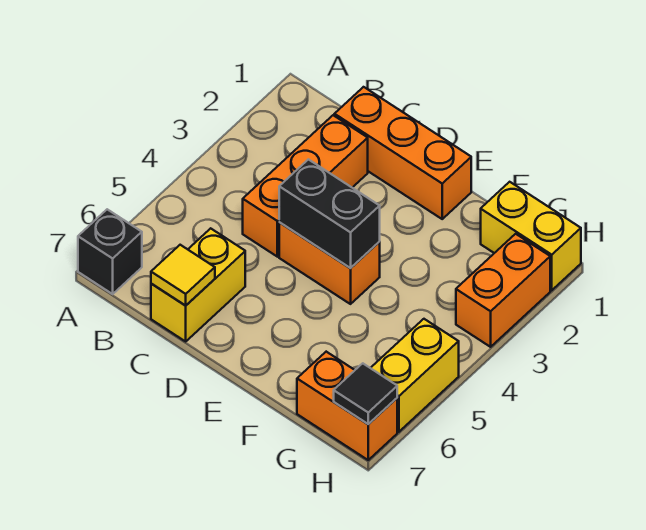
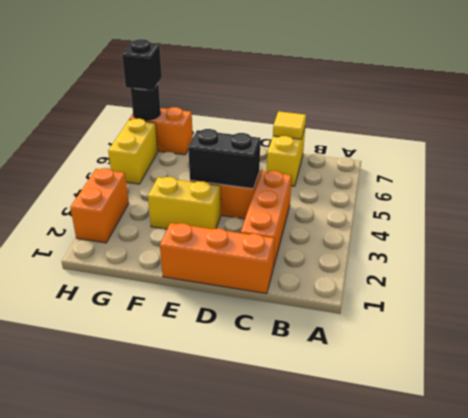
black 1x1 brick [78,209,142,294] -> black 1x1 brick moved to [122,39,162,90]
yellow 1x2 brick [481,182,581,290] -> yellow 1x2 brick moved to [148,177,221,229]
black 1x1 tile [334,363,397,424] -> black 1x1 round brick [130,84,161,120]

